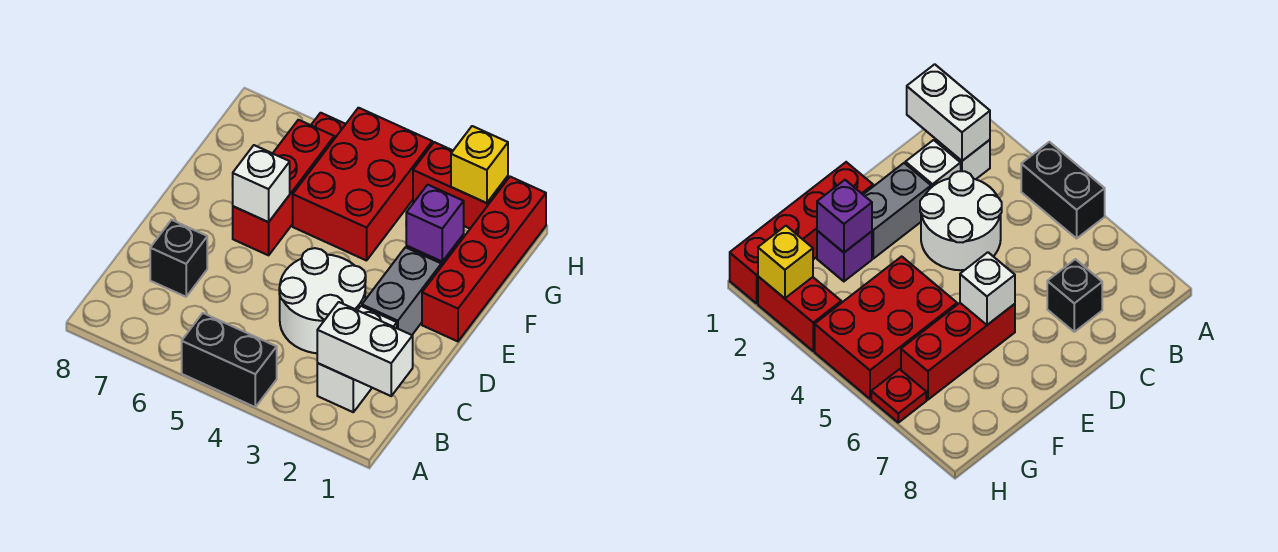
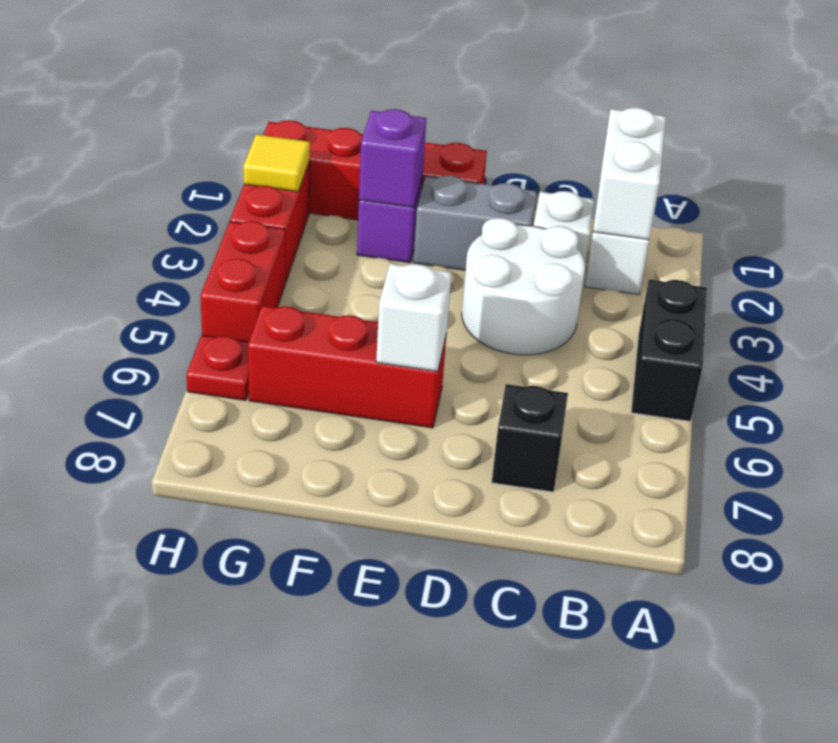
red 2x3 brick [293,108,432,261] -> red 1x2 brick [200,221,285,342]
yellow 1x1 brick [451,126,508,203] -> yellow 1x1 tile [243,134,310,192]

